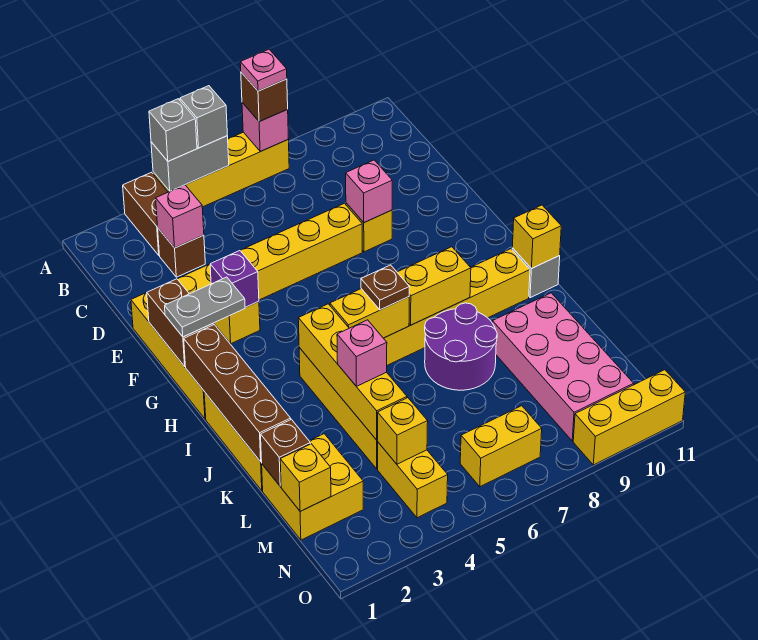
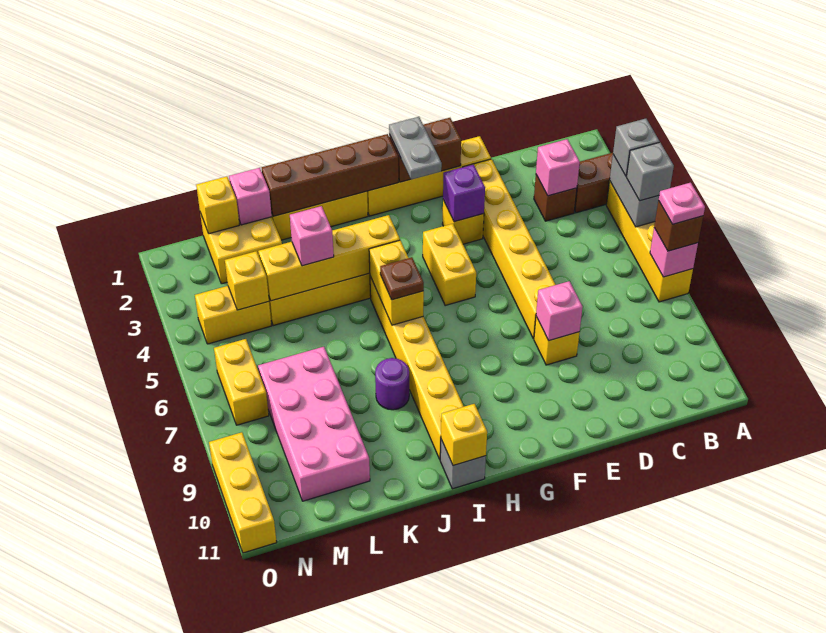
yellow 1x2 brick [397,247,471,325] -> yellow 1x2 brick moved to [423,224,476,306]
purple 2x2 round brick [425,303,497,390] -> purple 1x1 round brick [375,358,409,410]
pink 2x4 brick [492,293,634,441] -> pink 2x4 brick turned to [258,347,370,501]
brown 1x1 brick [261,419,310,486] -> pink 1x1 brick [229,168,272,225]

